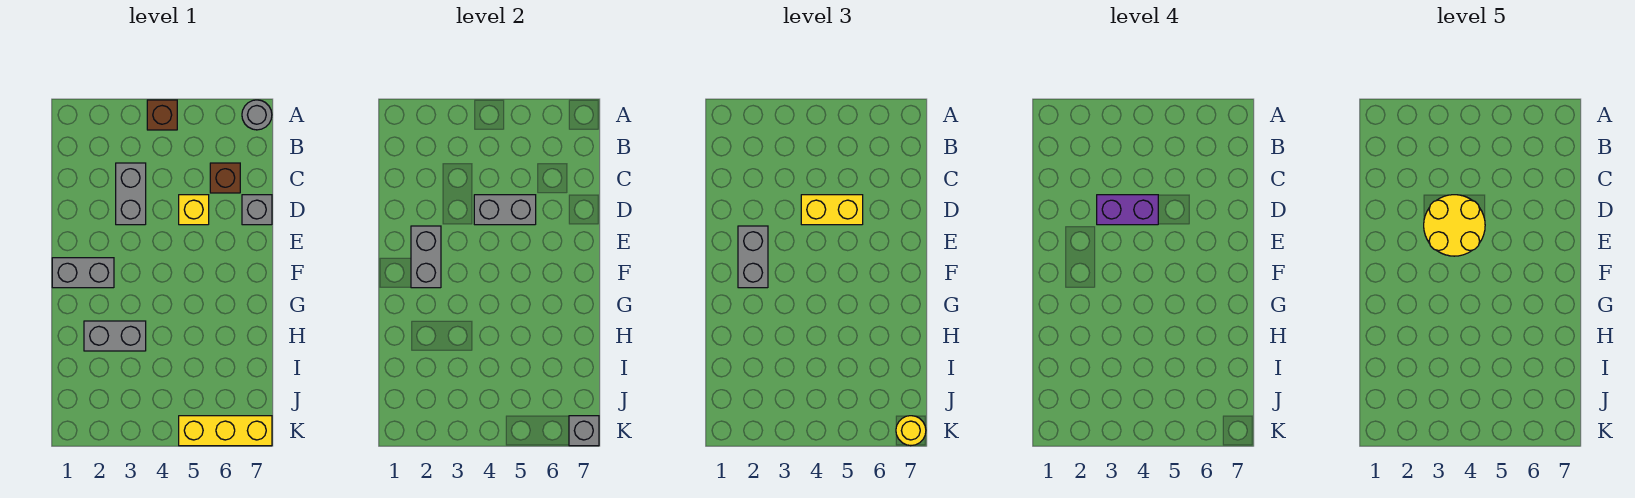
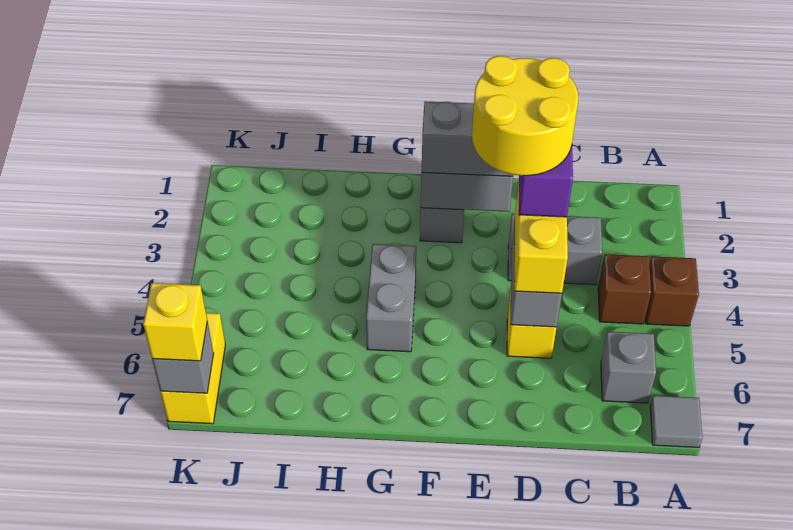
grey 1x1 round brick [242,100,272,130] -> grey 1x1 tile [650,396,702,448]
brown 1x1 brick [210,163,240,193] -> brown 1x1 brick moved to [598,254,651,324]
grey 1x1 brick [242,195,272,225] -> grey 1x1 brick moved to [601,332,656,403]
grey 1x2 brick [84,321,146,351] -> grey 1x2 brick moved to [366,244,416,352]
yellow 1x3 brick [179,416,272,446] -> yellow 1x2 brick [160,313,225,424]
yellow 1x1 round brick [896,416,926,446] -> yellow 1x1 brick [143,283,207,361]

